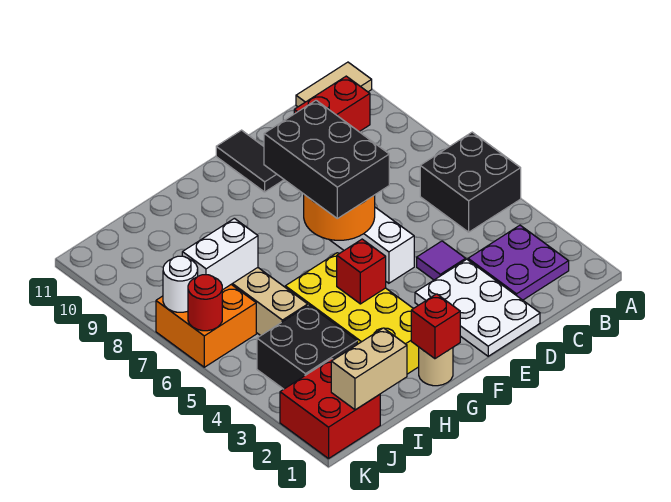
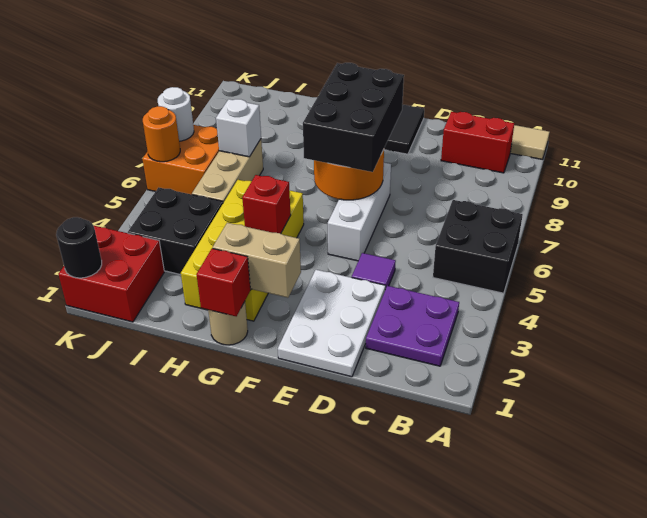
tan 1x2 brick [331,328,407,410] -> tan 1x2 brick moved to [213,223,301,298]
white 1x2 brick [182,218,258,290] -> white 1x1 brick [216,99,261,157]
none -> black 1x1 round brick [56,217,102,278]
red 1x1 round brick [188,275,222,331] -> orange 1x1 round brick [143,106,180,162]

